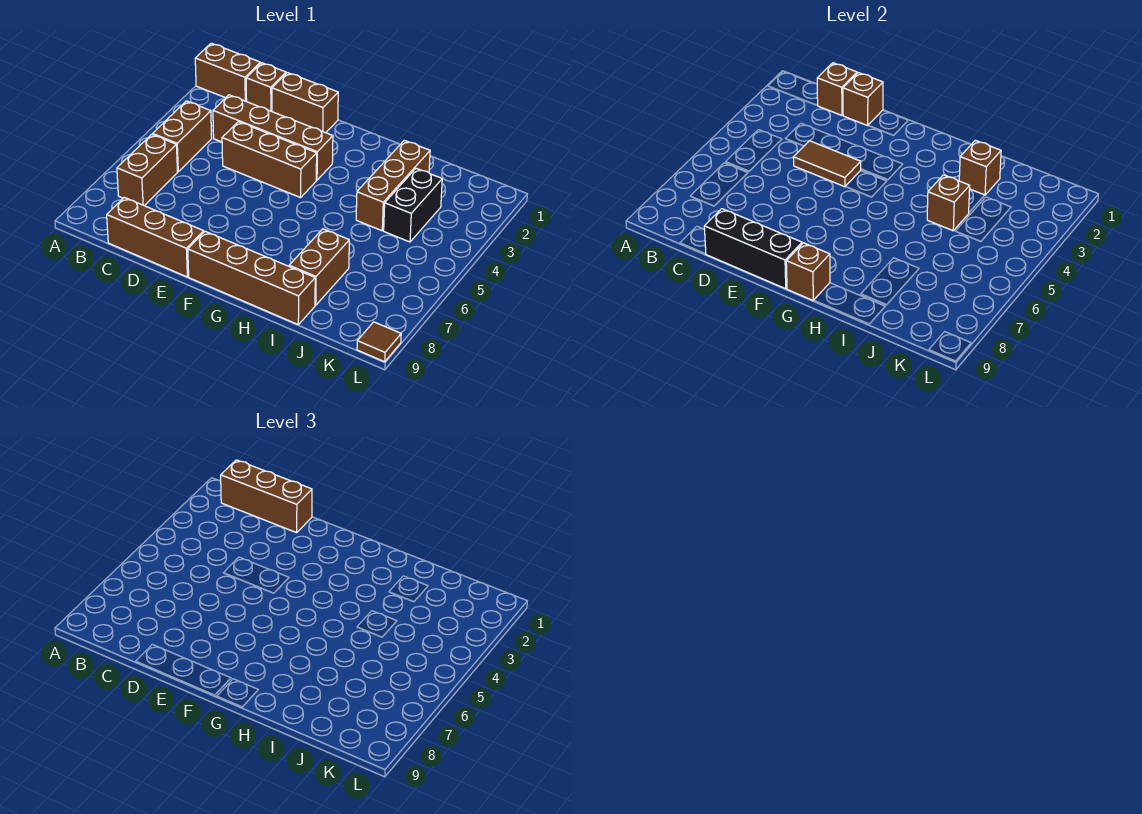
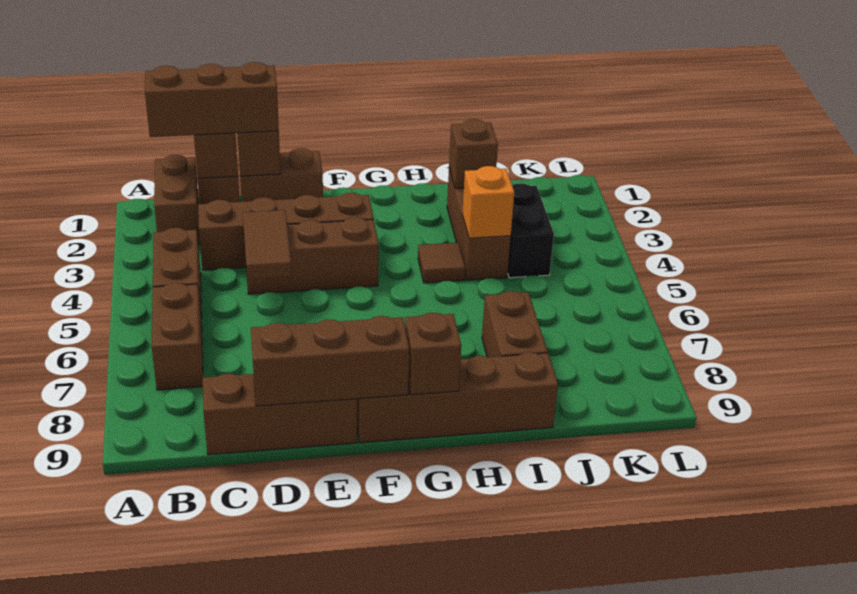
brown 1x2 brick [195,43,261,102] -> brown 1x2 brick turned to [154,155,200,245]
brown 1x2 tile [793,141,861,187] -> brown 1x2 tile turned to [243,210,292,279]
black 1x3 brick [704,209,802,289] -> brown 1x3 brick [251,316,409,406]
brown 1x1 brick [927,175,970,231] -> orange 1x1 brick [462,166,514,238]
brown 1x1 tile [357,322,401,362] -> brown 1x1 tile moved to [418,243,465,283]

